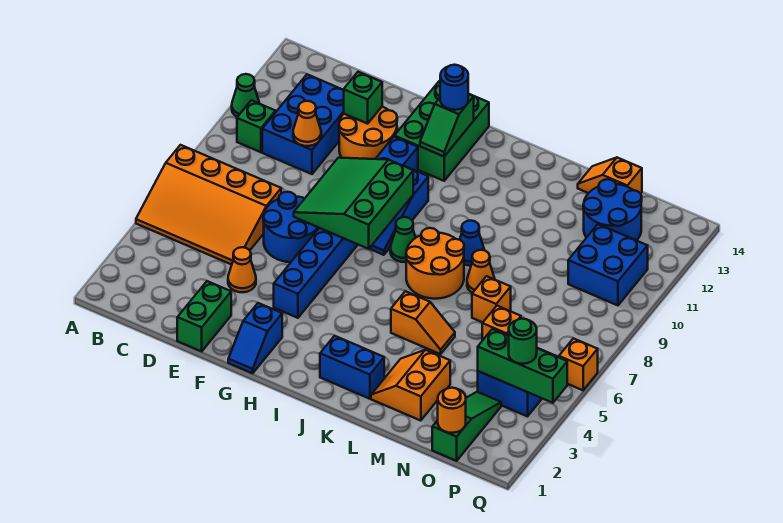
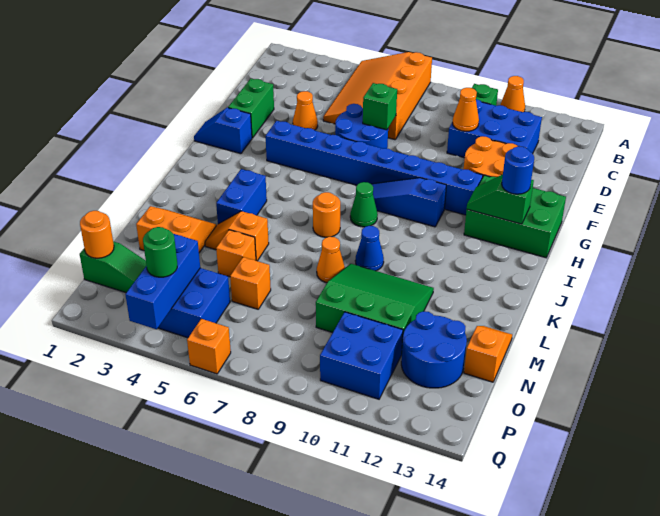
green 1x1 cone [232,74,260,117] -> orange 1x1 cone [501,76,525,112]
green 1x2 brick [177,281,231,351] -> green 1x2 brick turned to [228,79,274,138]
green 1x1 brick [344,72,382,124] -> green 1x1 brick moved to [363,83,397,130]
green 3x3 slope [294,158,413,249] -> green 3x3 slope moved to [316,264,434,342]
blue 1x2 brick [320,336,384,399] -> blue 1x2 brick moved to [216,169,267,224]
orange 2x2 round brick [406,228,464,299] -> orange 1x1 round brick [313,192,340,237]
orange 1x2 slope [391,291,455,354] -> orange 1x2 slope turned to [205,211,269,261]
orange 1x1 brick [472,276,511,322] -> orange 1x1 brick moved to [216,230,256,277]
green 1x3 brick [478,329,567,403] -> blue 1x3 brick [125,234,200,329]

